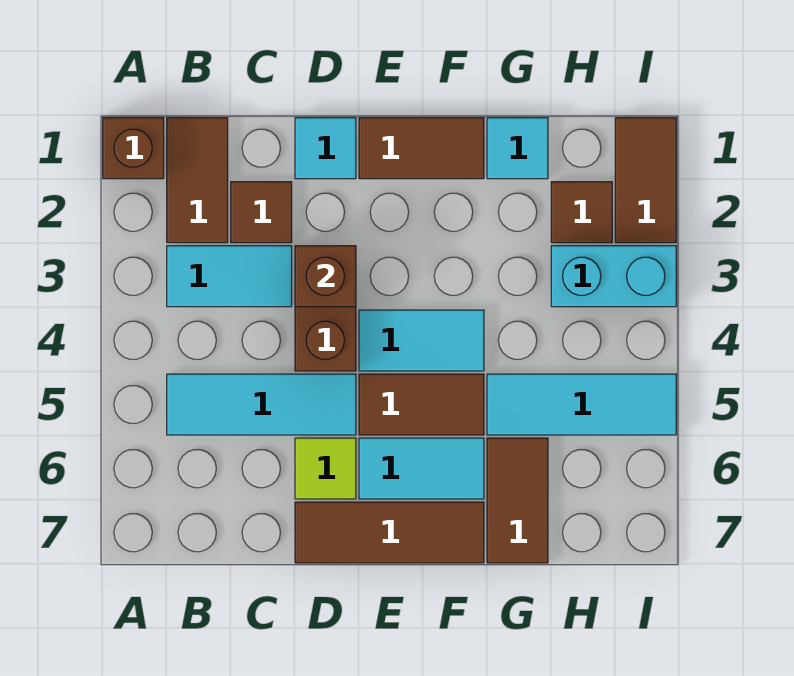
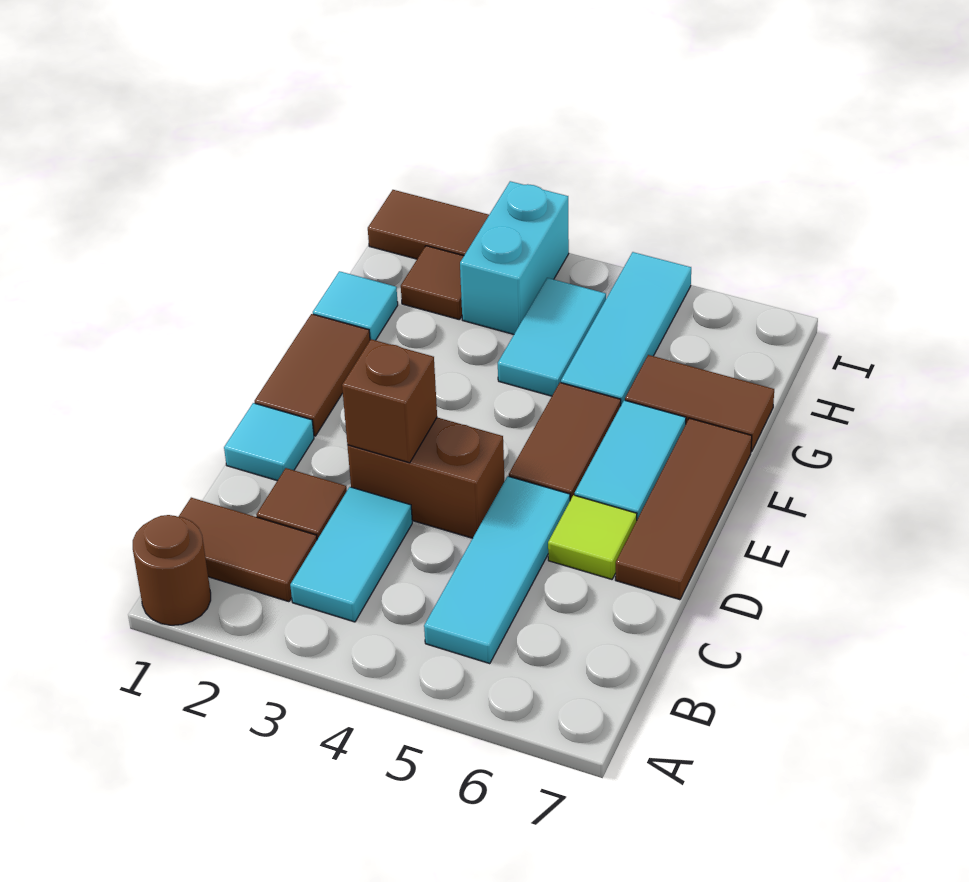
brown 1x1 brick [103,118,164,179] -> brown 1x1 round brick [133,515,211,625]
cyan 1x2 tile [359,310,484,371] -> cyan 1x2 tile moved to [498,278,606,396]

